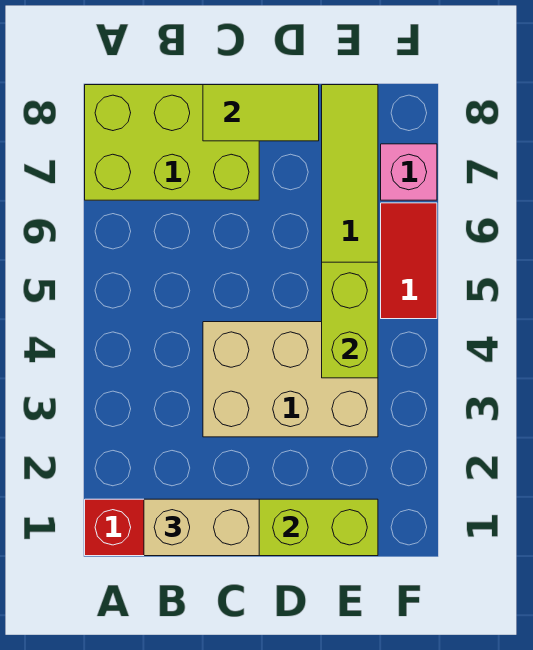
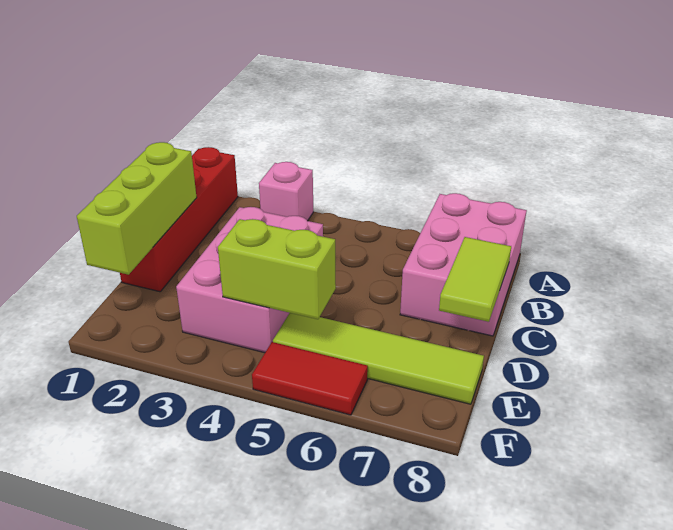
lime 2x3 brick [85,85,259,200] -> pink 2x3 brick [400,193,527,336]
tan 1x2 brick [144,499,259,556] -> none
tan 2x3 brick [203,322,378,437] -> pink 2x3 brick [176,207,323,353]
pink 1x1 brick [381,144,437,200] -> pink 1x1 brick moved to [259,162,313,221]

